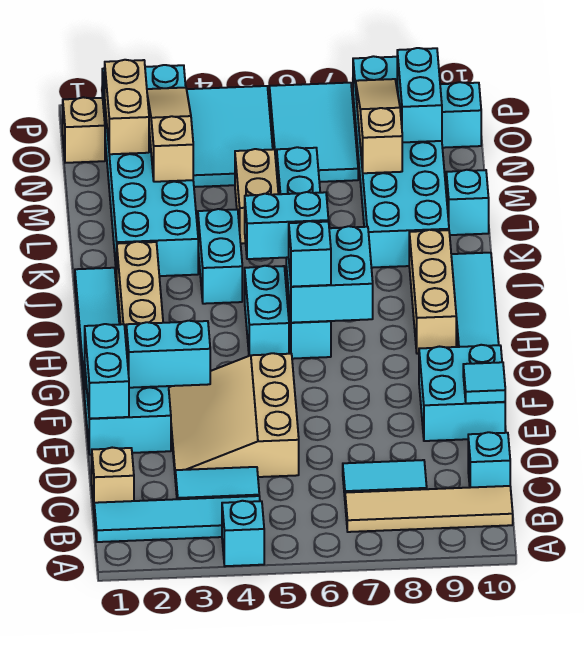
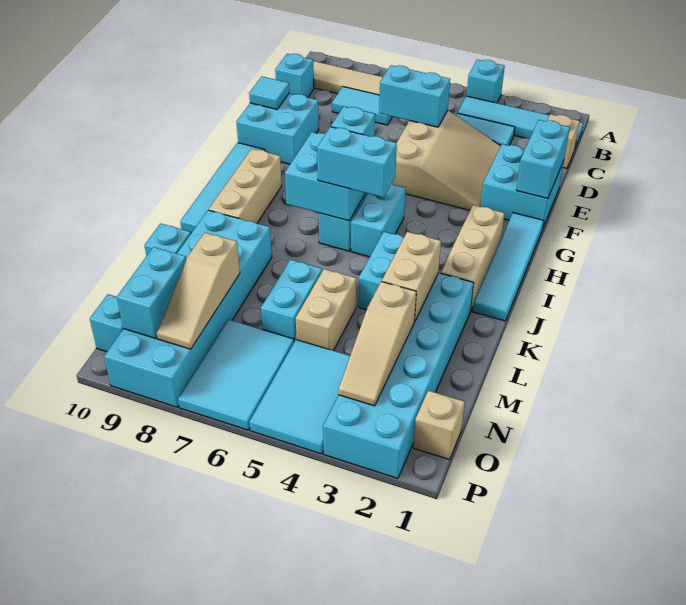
cyan 1x2 brick [126,321,210,388] -> cyan 1x2 brick moved to [379,65,450,127]
tan 1x2 brick [105,60,149,154] -> tan 1x2 brick moved to [382,232,441,322]

